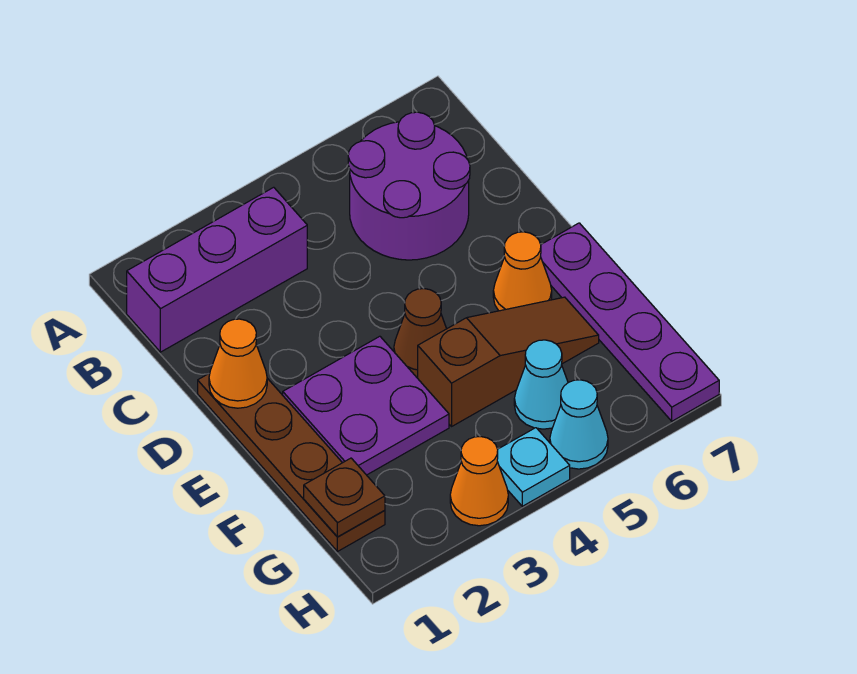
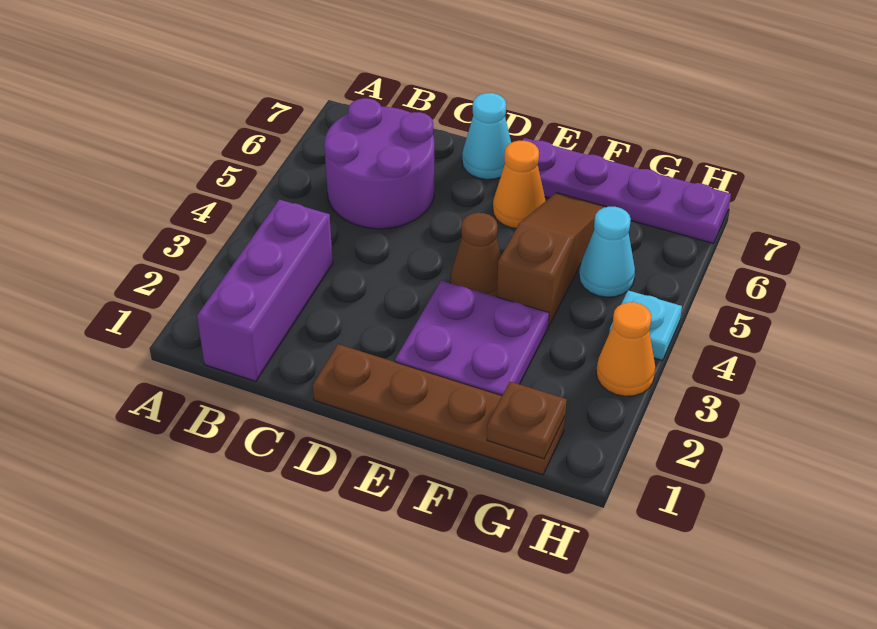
orange 1x1 cone [209,319,267,408] -> none
cyan 1x1 cone [550,380,608,469] -> cyan 1x1 cone moved to [462,93,511,179]

